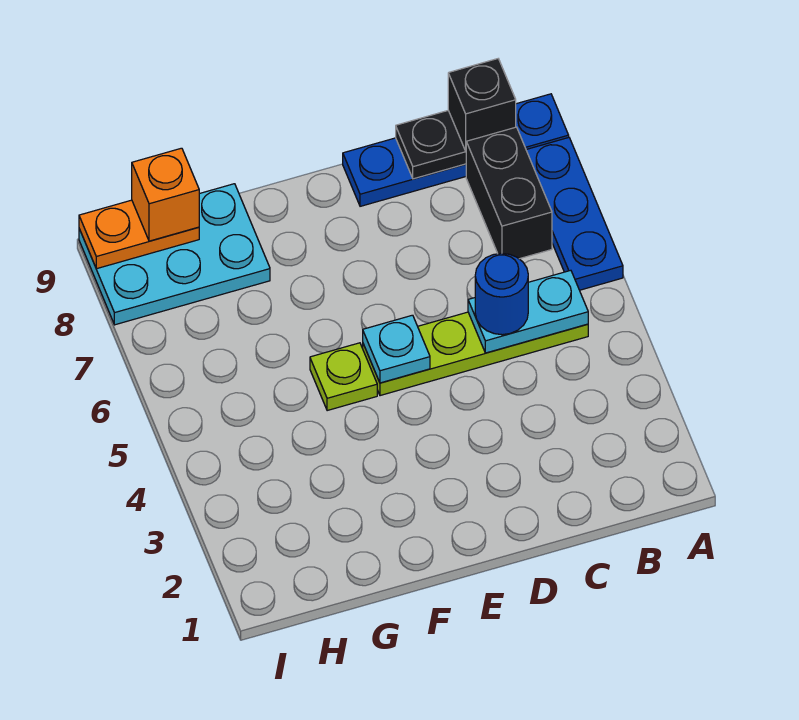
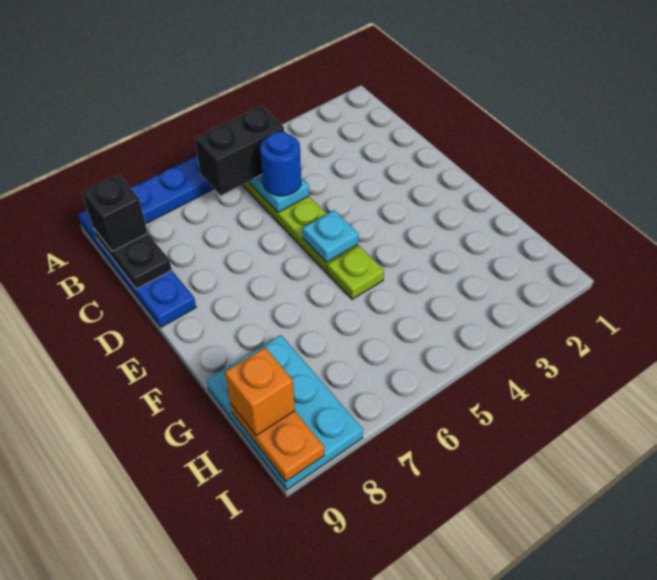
black 1x2 brick [466,127,552,259] -> black 1x2 brick moved to [195,106,284,195]

